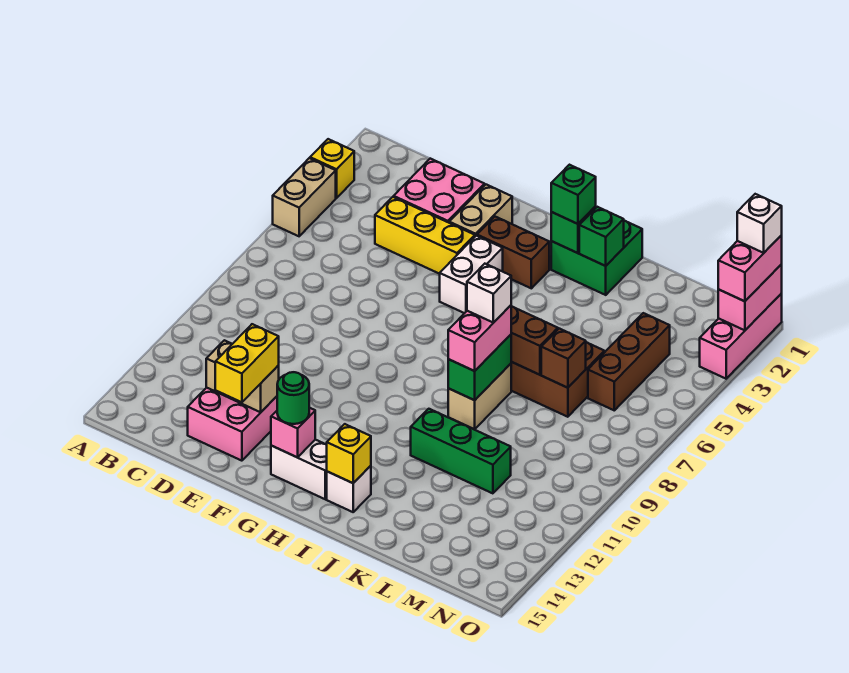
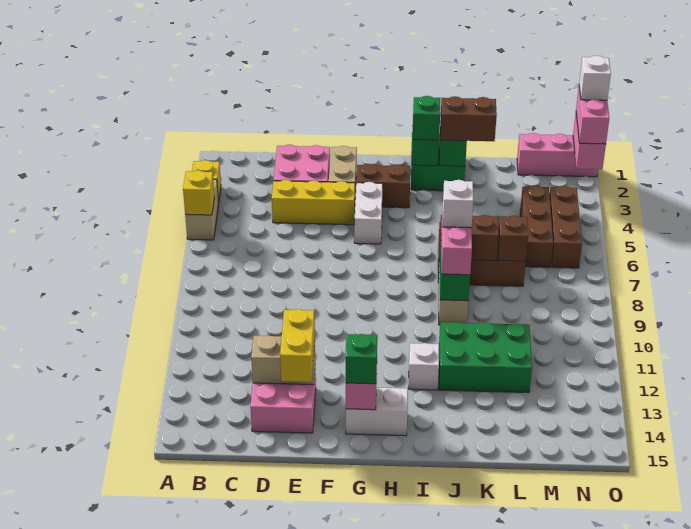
green 1x1 round brick [277,372,309,424] -> green 1x1 brick [346,334,377,384]
white 1x1 brick [327,466,371,512] -> white 1x1 brick moved to [409,343,439,390]
yellow 1x1 brick [327,424,371,483] -> yellow 1x1 brick moved to [183,170,214,215]
none -> brown 1x2 brick [440,96,497,141]
green 1x3 brick [411,409,511,493] -> green 2x3 brick [439,322,532,393]
none -> brown 1x3 brick [550,186,582,268]
pink 1x3 brick [700,294,782,379] -> pink 1x3 brick turned to [517,133,598,177]

